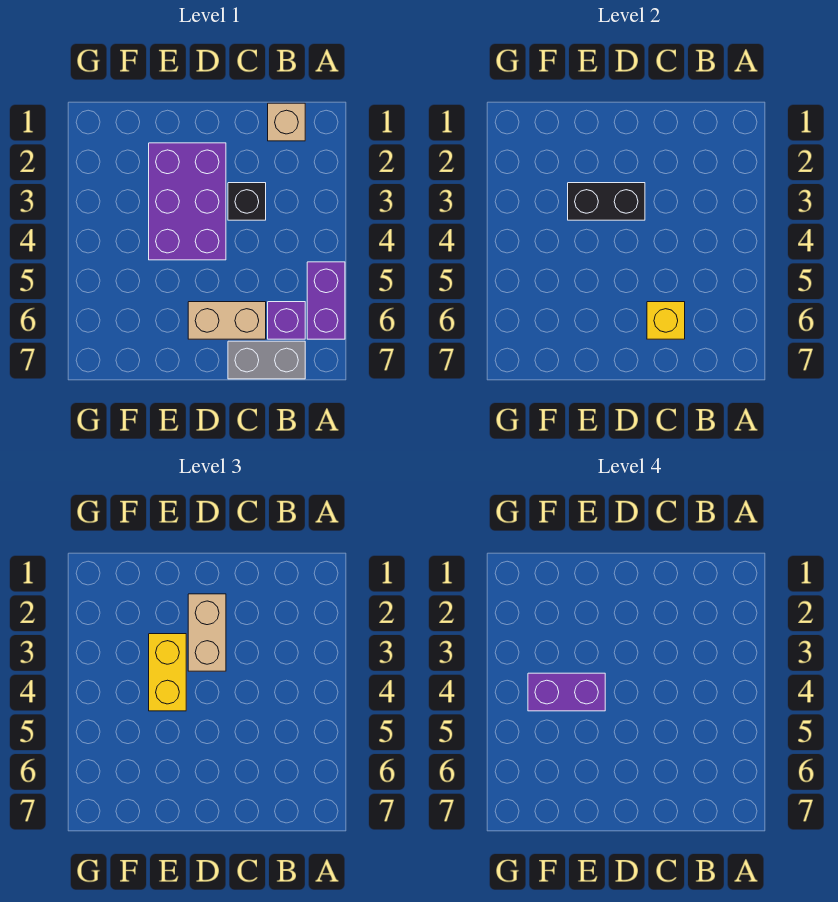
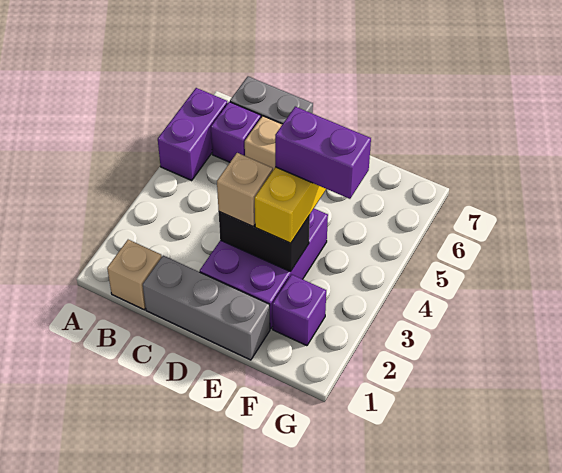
none -> grey 1x3 brick [143,256,270,360]
black 1x1 brick [228,183,266,220] -> none
yellow 1x1 brick [647,302,685,339] -> none
tan 1x2 brick [188,594,226,671] -> tan 1x1 brick [217,153,273,227]
none -> purple 1x1 brick [272,275,326,346]

